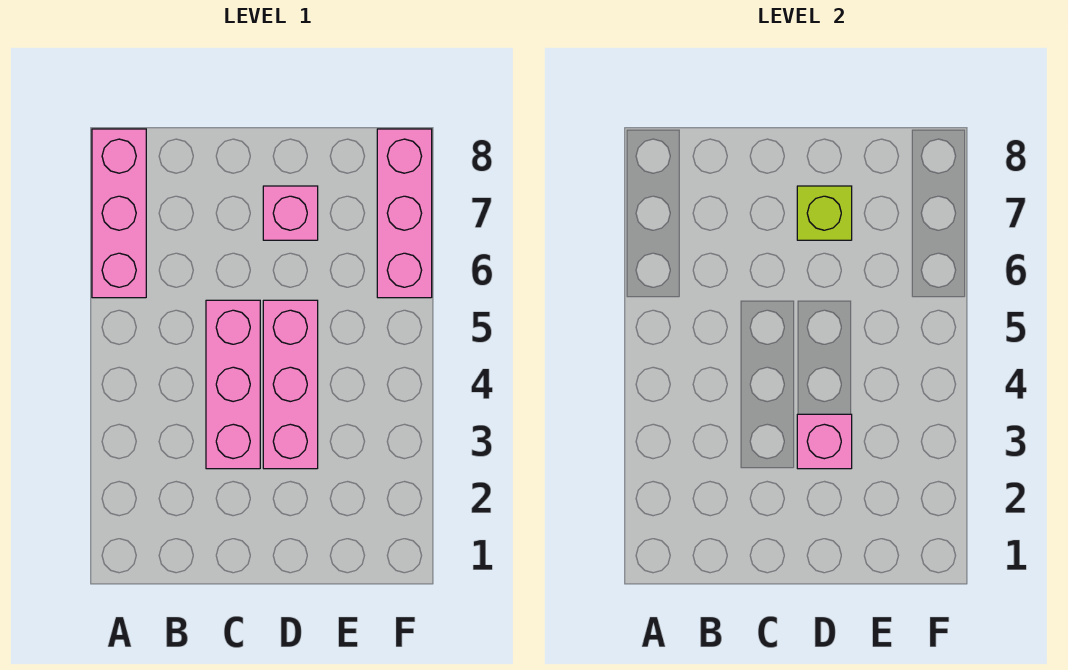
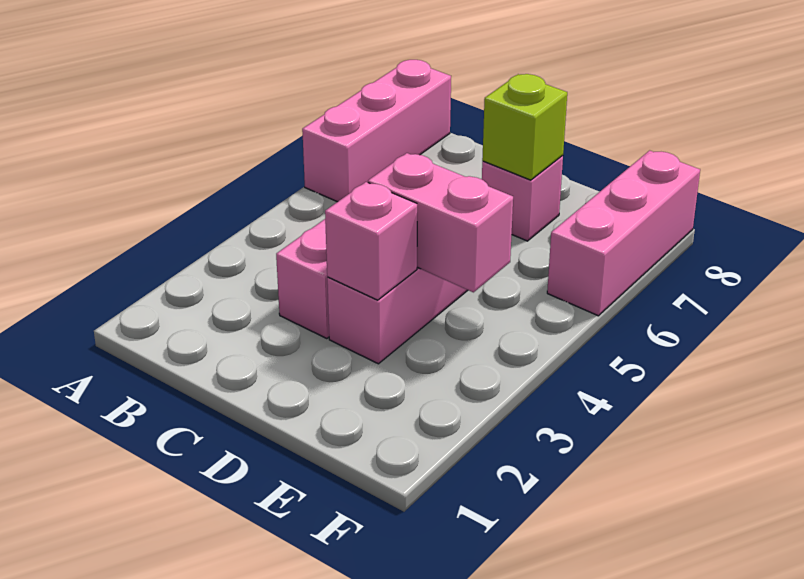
none -> pink 1x2 brick [368,153,513,292]

